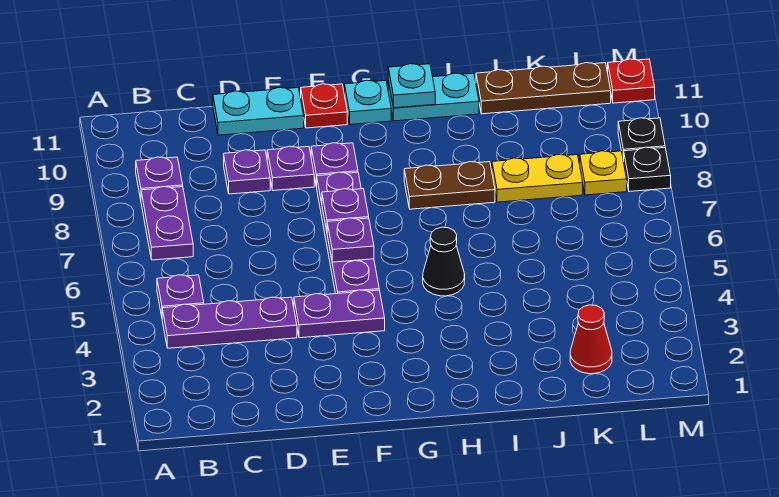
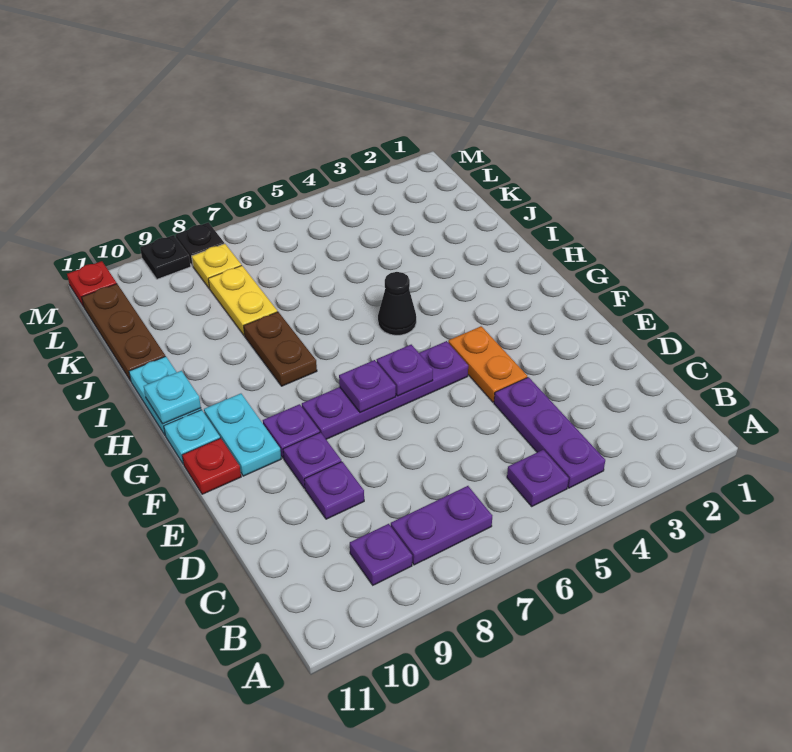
cyan 1x2 plate [213,88,304,135] -> cyan 1x2 plate moved to [204,394,281,476]
purple 1x2 plate [294,290,385,338] -> orange 1x2 plate [448,326,527,402]
red 1x1 cone [570,305,612,374] -> none

